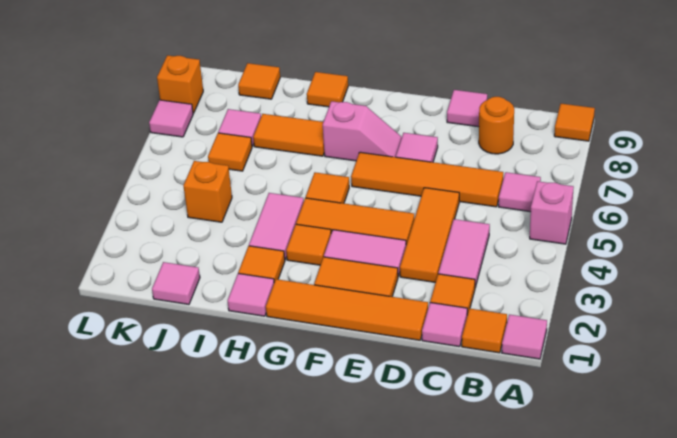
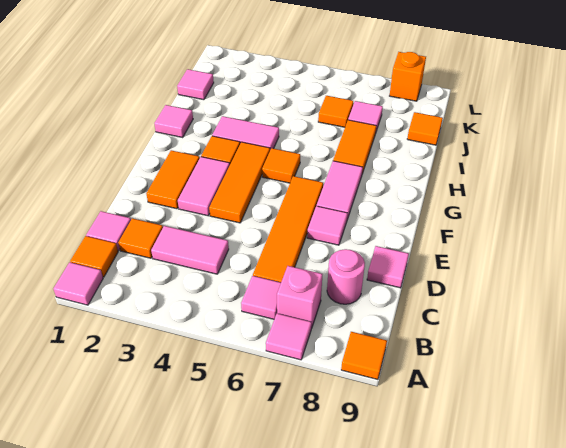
pink 1x1 brick [530,181,574,244] -> pink 1x1 brick moved to [277,266,322,328]
orange 1x1 round brick [479,97,514,154] -> pink 1x1 round brick [327,249,365,304]
orange 1x4 tile [266,279,428,340] -> none
orange 1x3 tile [400,188,459,282] -> none
pink 1x2 slope [323,101,402,161] -> pink 1x2 tile [317,161,363,219]
orange 1x1 tile [238,246,285,282] -> none
orange 1x1 tile [307,72,348,107] -> none
orange 1x1 brick [183,161,232,222] -> none
pink 1x1 tile [149,100,193,137] -> pink 1x1 tile moved to [266,313,312,360]

